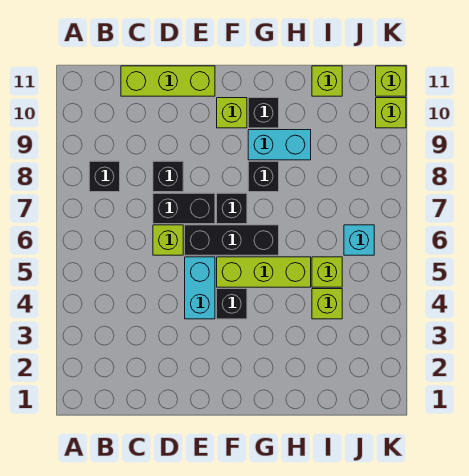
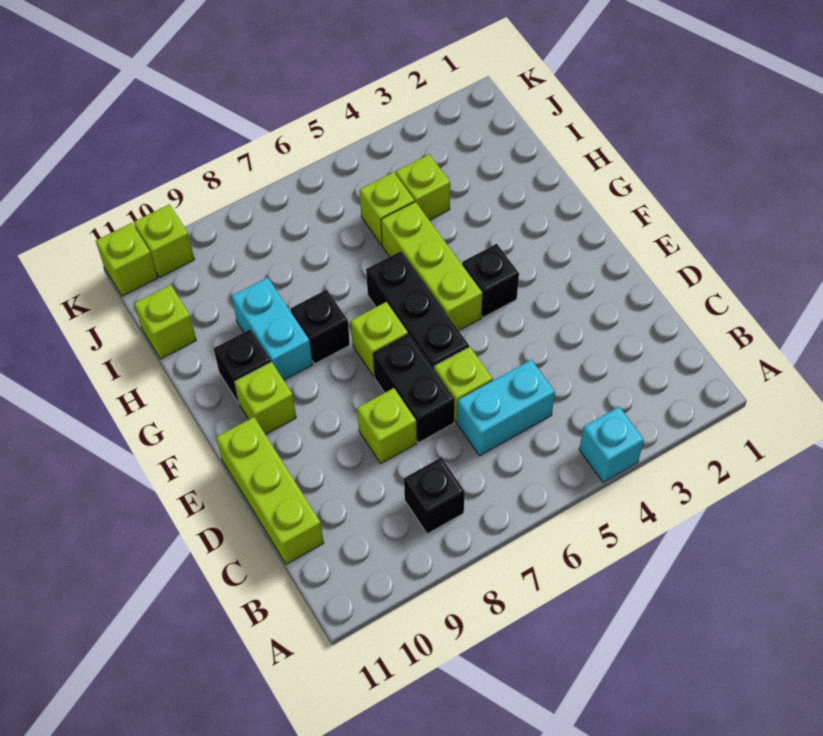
black 1x1 brick [153,161,183,192] -> lime 1x1 brick [357,388,417,463]
cyan 1x2 brick [185,257,215,319] -> cyan 1x2 brick moved to [457,360,555,456]
black 1x1 brick [217,193,247,224] -> lime 1x1 brick [351,302,408,376]
cyan 1x1 brick [344,225,374,255] -> cyan 1x1 brick moved to [579,407,644,482]

